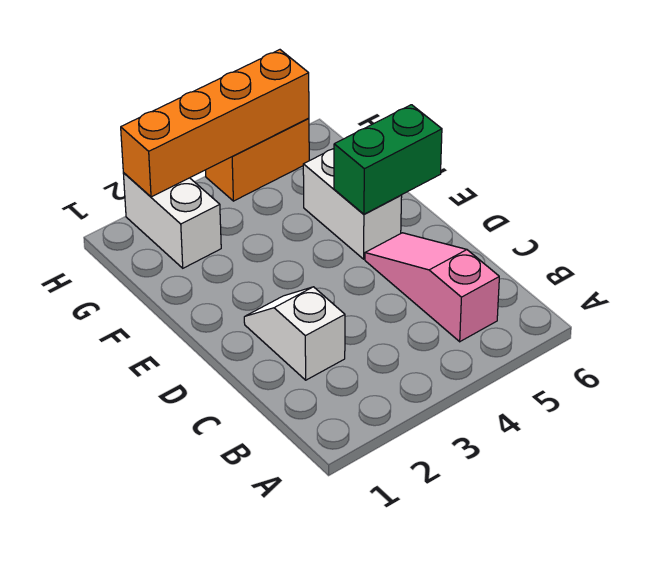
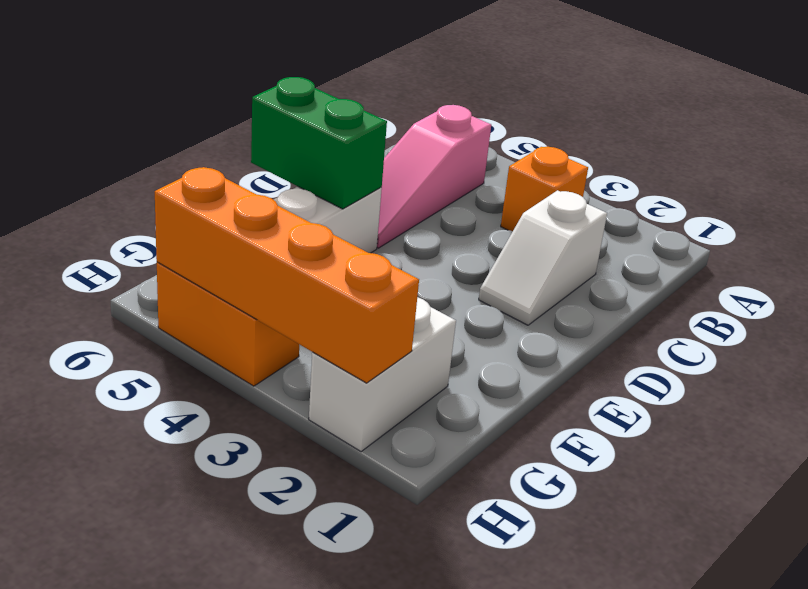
none -> orange 1x1 brick [501,147,588,231]

